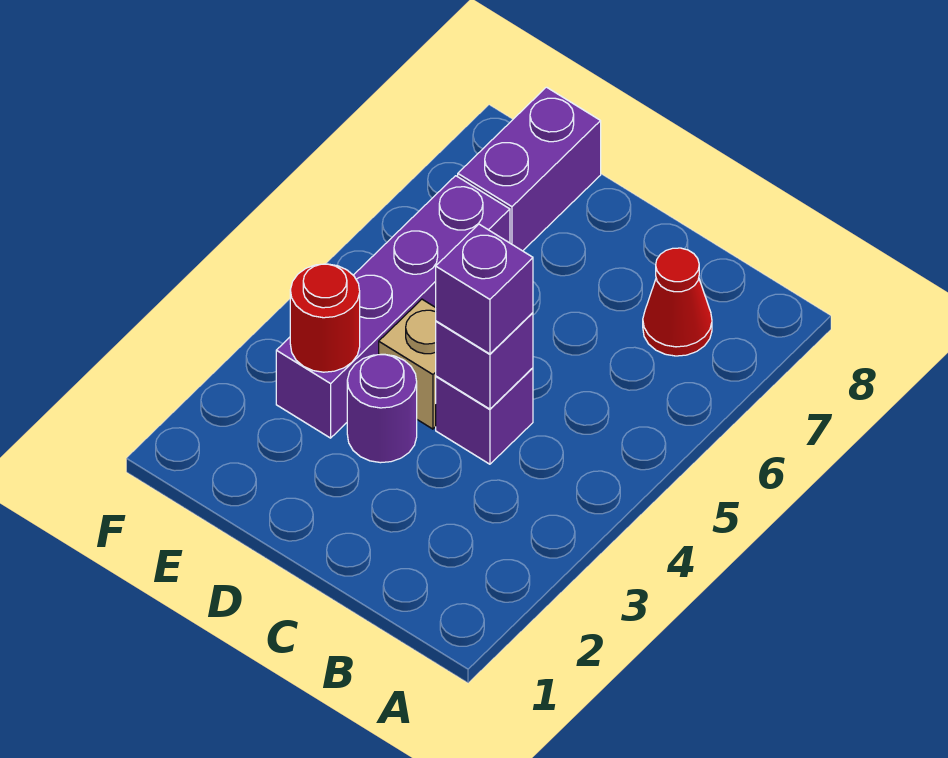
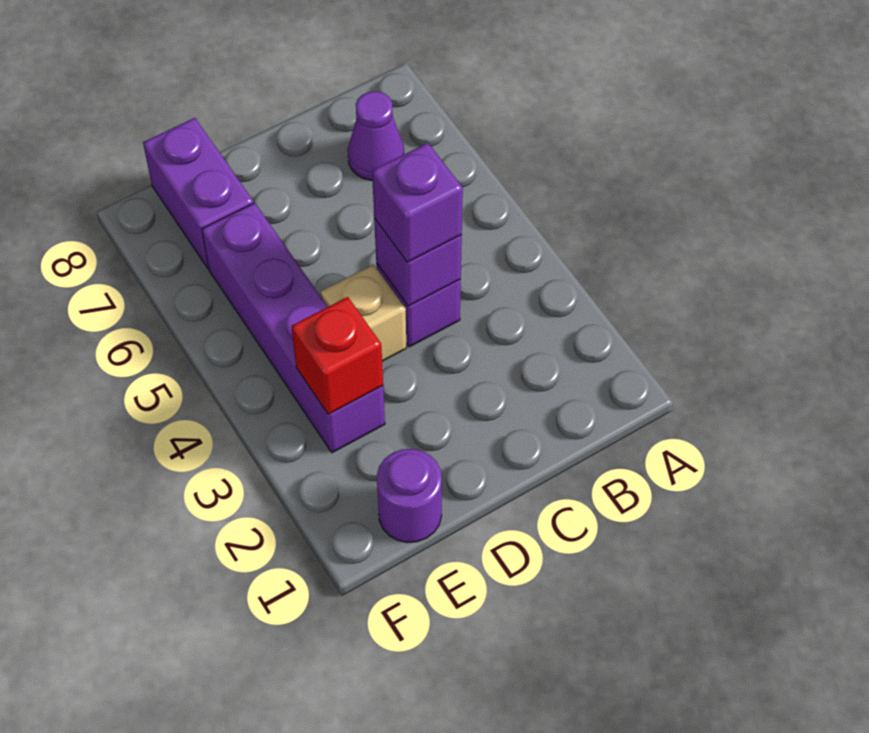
red 1x1 cone [643,248,712,356] -> purple 1x1 cone [348,91,404,180]
purple 1x1 round brick [347,354,417,463] -> purple 1x1 round brick moved to [377,449,442,543]
red 1x1 round brick [290,264,360,372] -> red 1x1 brick [291,297,383,414]

